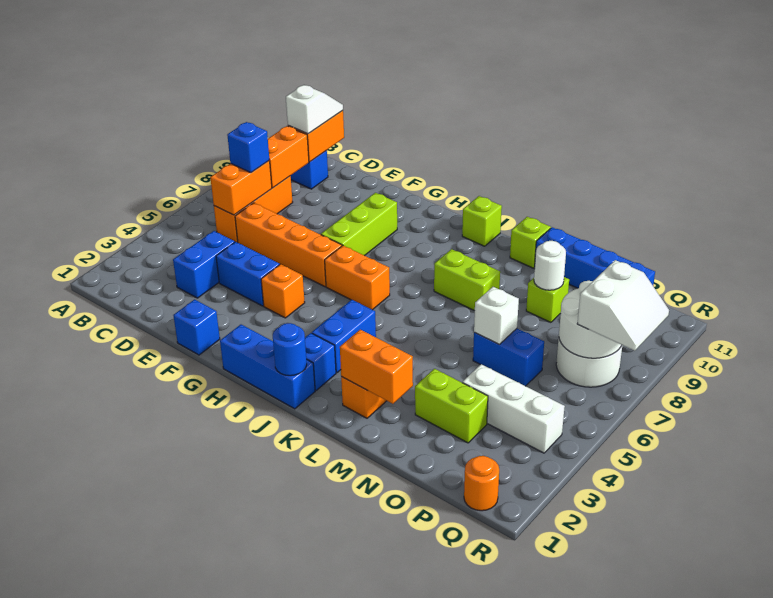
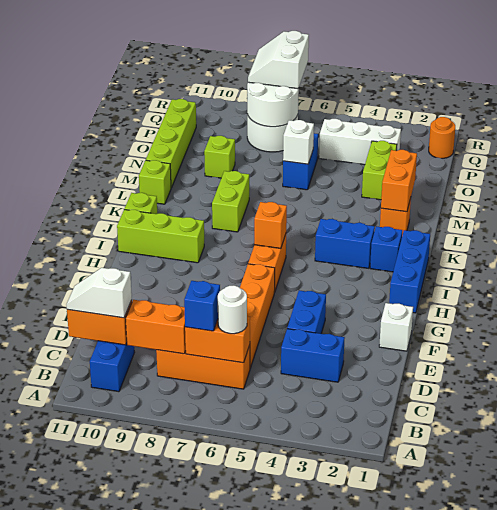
blue 1x1 brick [173,299,220,355] -> white 1x1 brick [379,303,413,351]
orange 1x1 brick [261,264,305,318] -> orange 1x1 brick moved to [254,202,287,248]
lime 1x3 brick [321,193,397,256] -> lime 1x3 brick moved to [117,210,204,263]
blue 1x1 round brick [273,323,307,376] -> none
blue 1x4 brick [535,227,655,288] -> lime 1x4 brick [146,99,196,188]
white 1x1 round brick [534,241,566,290] -> white 1x1 round brick moved to [218,285,247,334]
white 1x3 brick [462,364,565,453] -> white 1x3 brick turned to [319,118,401,165]
white 2x2 slope [577,260,669,351] -> white 2x2 slope turned to [248,31,309,89]

